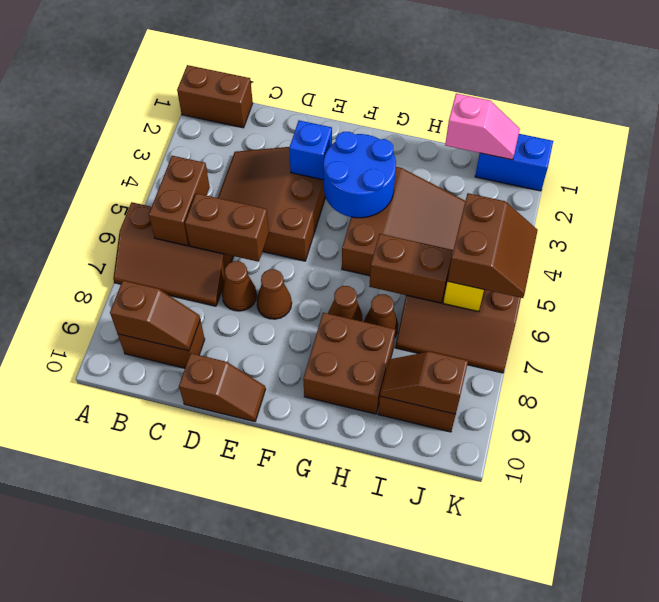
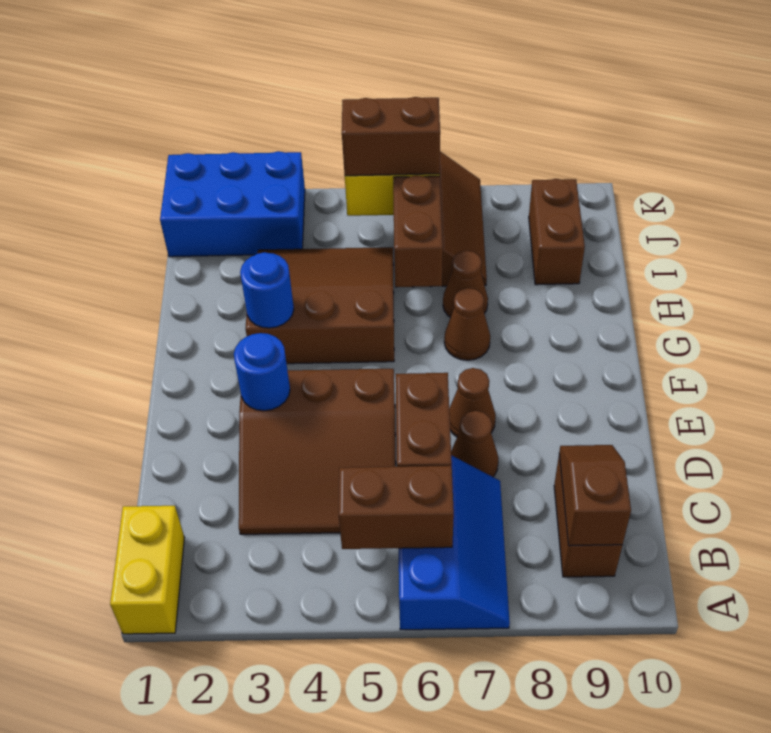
brown 1x2 brick [177,65,253,128] -> yellow 1x2 brick [110,506,185,634]
brown 2x3 slope [113,202,234,306] -> blue 2x3 slope [399,455,510,630]
brown 1x2 slope [179,353,266,422] -> none
blue 1x1 brick [289,120,332,180] -> blue 1x1 round brick [234,333,290,411]
blue 2x2 round brick [323,132,396,218] -> blue 1x1 round brick [240,252,294,328]
brown 2x2 brick [303,313,395,414] -> none
pink 1x2 slope [445,94,520,160] -> none
brown 1x2 slope [380,352,468,414] -> none
blue 1x2 brick [475,134,553,191] -> blue 2x3 brick [160,151,305,257]

